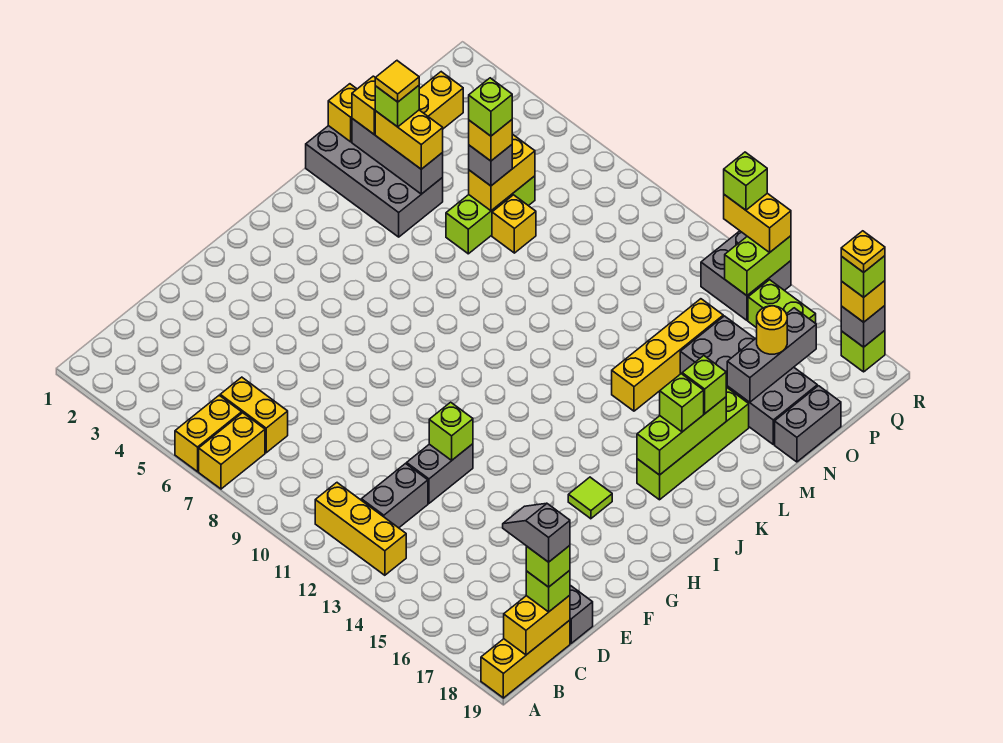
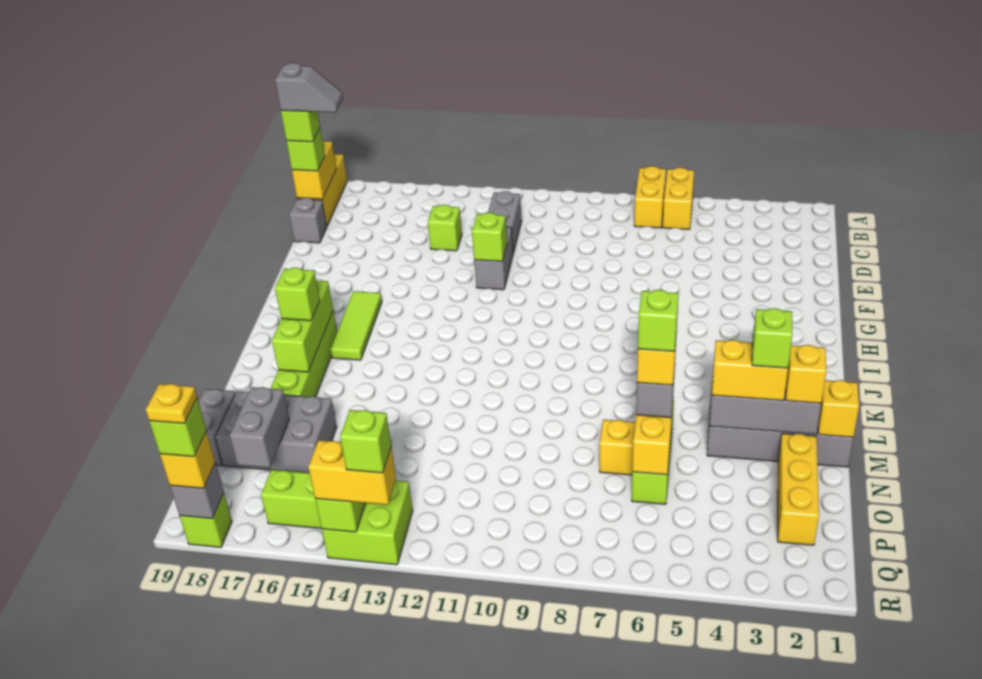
yellow 1x3 brick [315,483,406,575] -> none
yellow 1x2 brick [220,377,288,453] -> none
lime 1x1 tile [568,477,612,519] -> lime 1x3 tile [331,291,382,360]
yellow 1x4 brick [612,299,723,411] -> none
lime 1x1 brick [682,356,726,413] -> lime 1x1 brick moved to [428,205,462,251]
yellow 1x1 tile [375,61,419,102] -> none
grey 2x4 brick [680,316,817,444] -> grey 2x3 brick [215,391,337,473]
grey 1x3 brick [727,308,816,402] -> grey 1x2 brick [230,387,289,468]
yellow 1x1 round brick [757,306,787,354] -> none
grey 2x2 brick [701,231,791,320] -> lime 2x2 brick [322,480,413,565]

